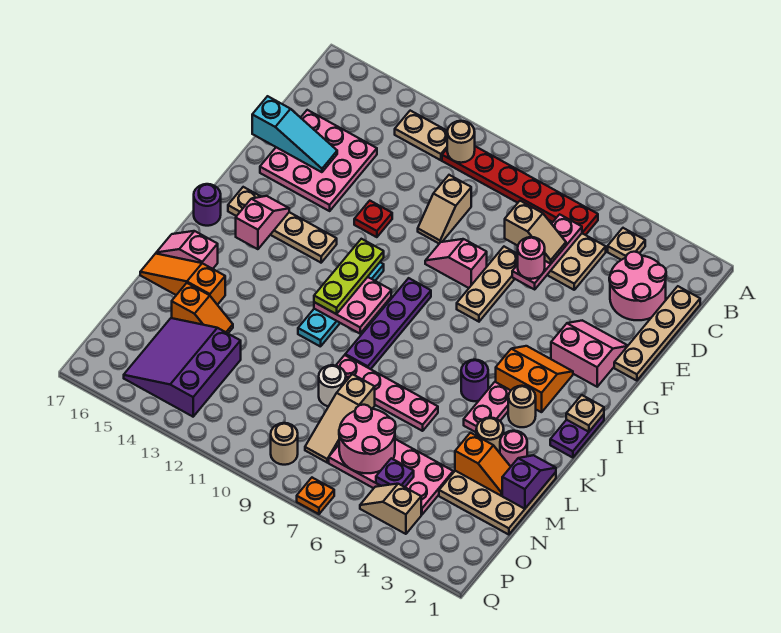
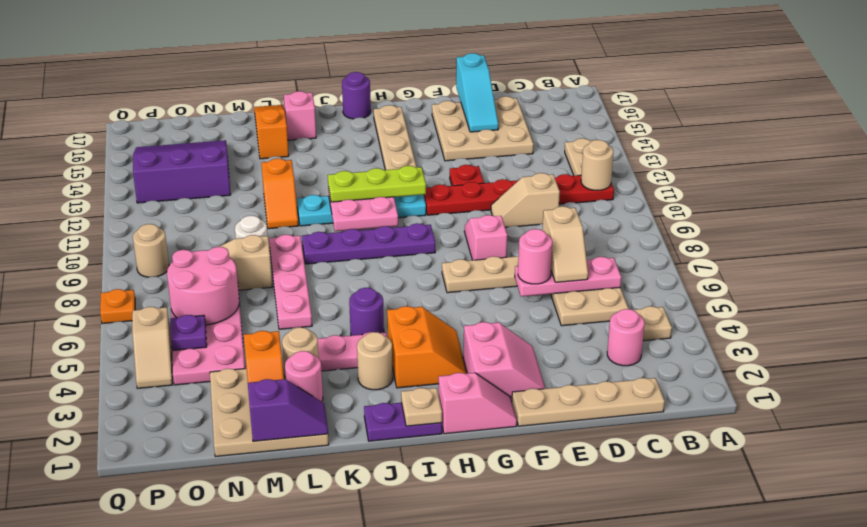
red 1x6 plate [442,146,598,235] -> red 1x6 plate turned to [423,174,614,215]
pink 2x2 round brick [609,252,666,320] -> pink 1x1 round brick [607,309,645,366]
pink 3x3 plate [260,110,377,211] -> tan 3x3 plate [432,96,534,161]
pink 1x2 slope [236,196,289,249] -> pink 1x2 slope moved to [439,373,517,434]
orange 1x2 slope [172,283,233,333] -> orange 1x2 slope moved to [261,159,298,229]
tan 1x2 slope [360,484,421,534] -> tan 1x2 slope turned to [132,307,172,388]

